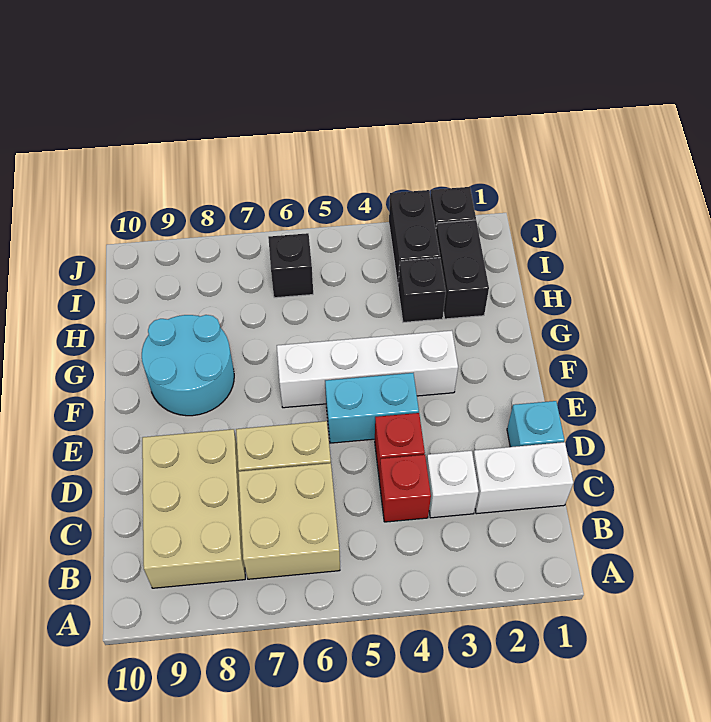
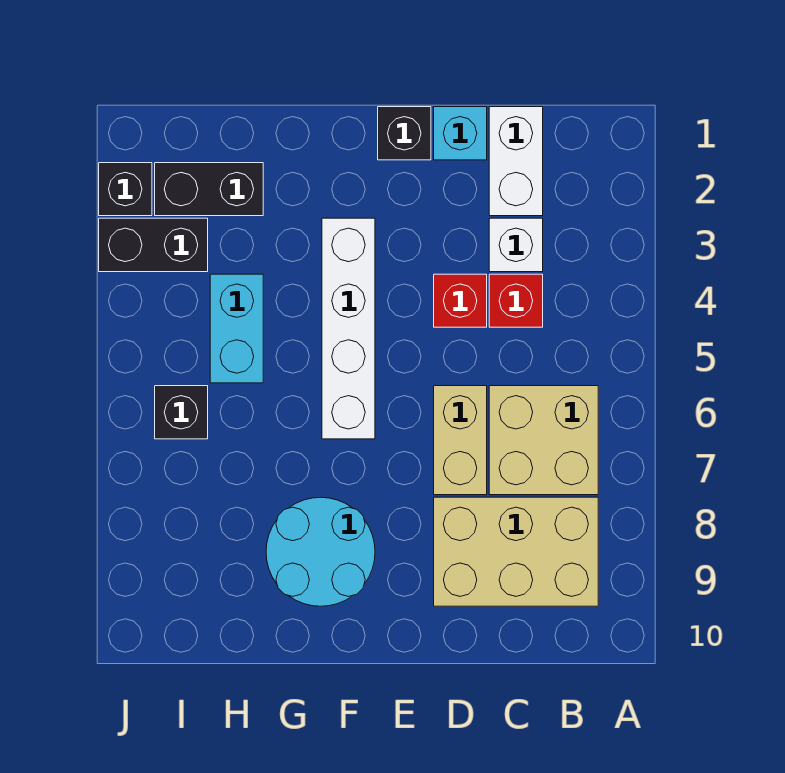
cyan 1x2 brick [325,373,419,443] -> cyan 1x2 brick moved to [210,274,263,383]
black 1x1 brick [398,258,446,322] -> black 1x1 brick moved to [378,107,431,160]

